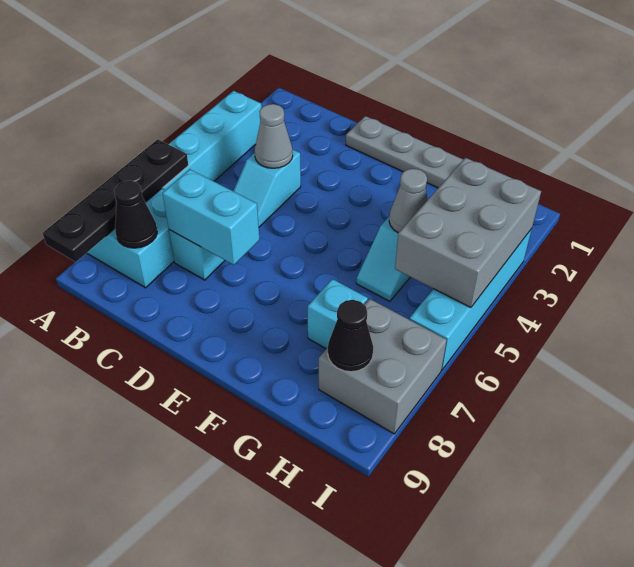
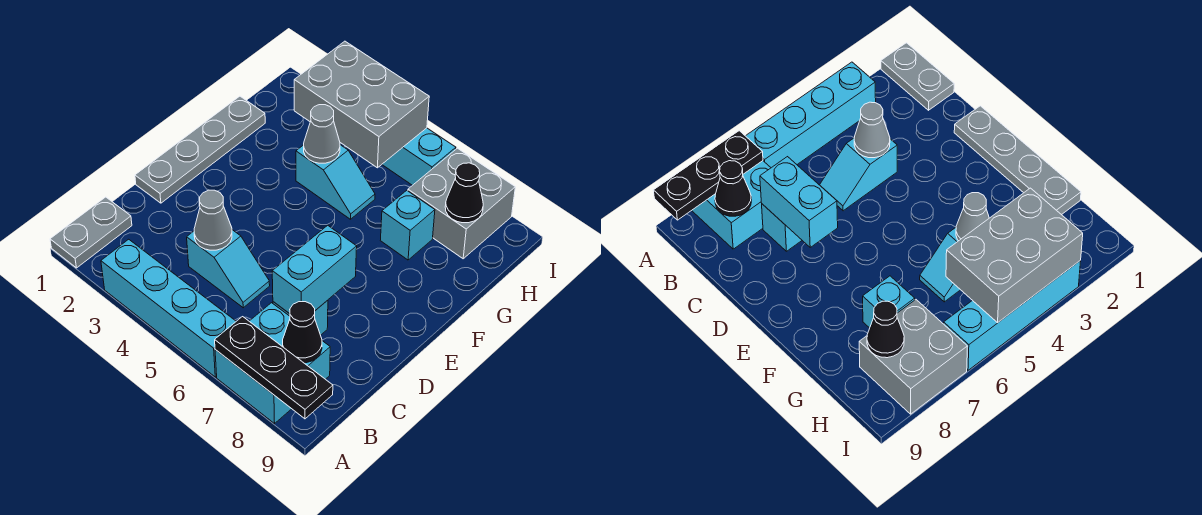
none -> grey 1x2 plate [50,197,132,268]
black 1x4 plate [42,139,189,262] -> black 1x3 plate [215,317,333,419]

